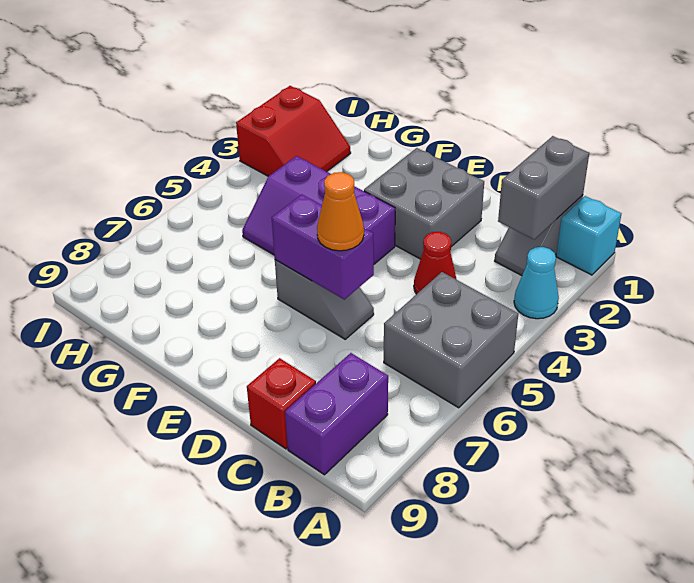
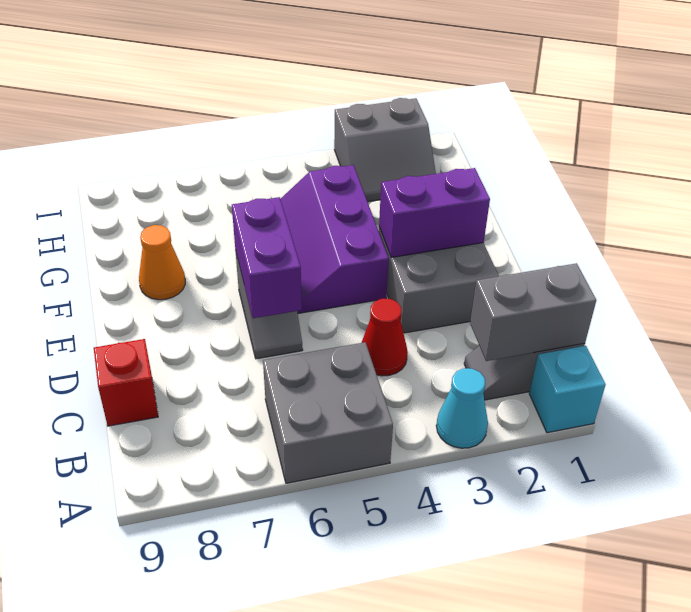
purple 1x2 brick [285,353,388,475] -> purple 1x2 brick moved to [379,168,490,257]
orange 1x1 cone [317,172,364,251] -> orange 1x1 cone moved to [139,225,185,300]
red 2x2 slope [236,86,351,176] -> grey 2x2 slope [334,98,436,202]

